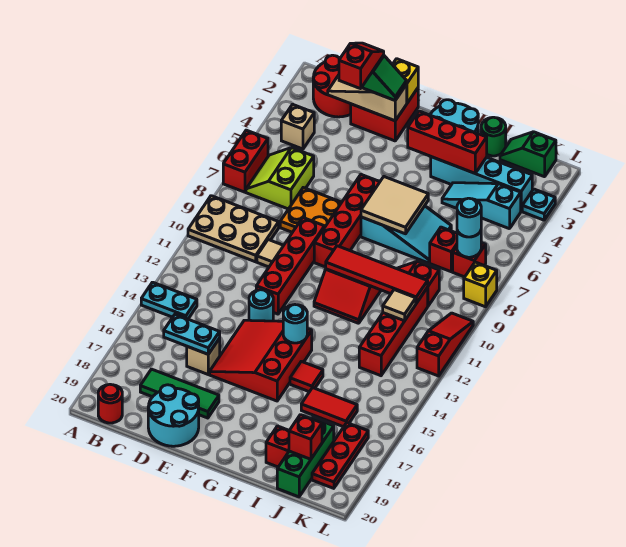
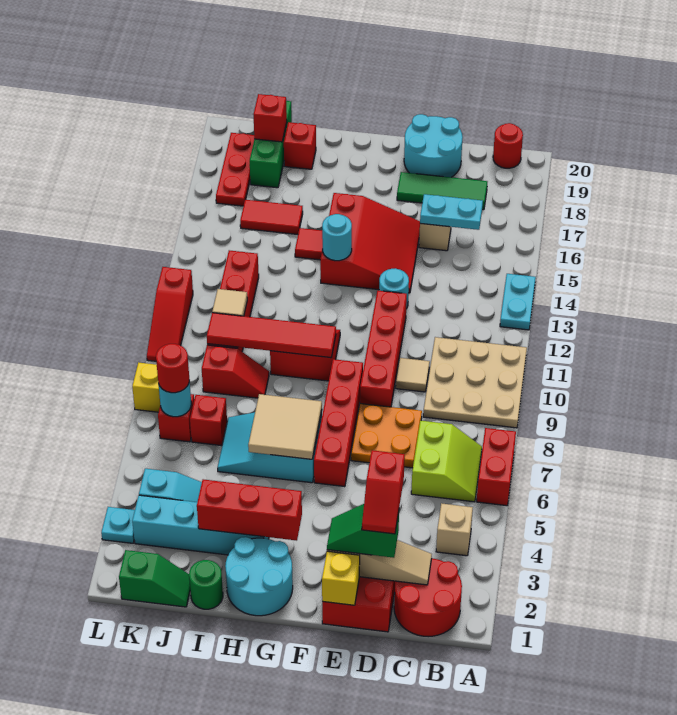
tan 2x3 plate [188,196,279,262] -> tan 3x3 plate [423,337,527,428]
cyan 1x2 plate [141,282,197,319] -> cyan 1x2 plate turned to [500,274,536,330]
cyan 1x1 round brick [457,198,481,237] -> red 1x1 round brick [156,344,189,393]

